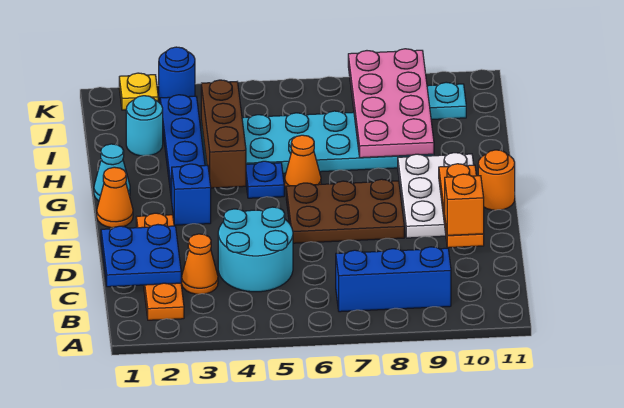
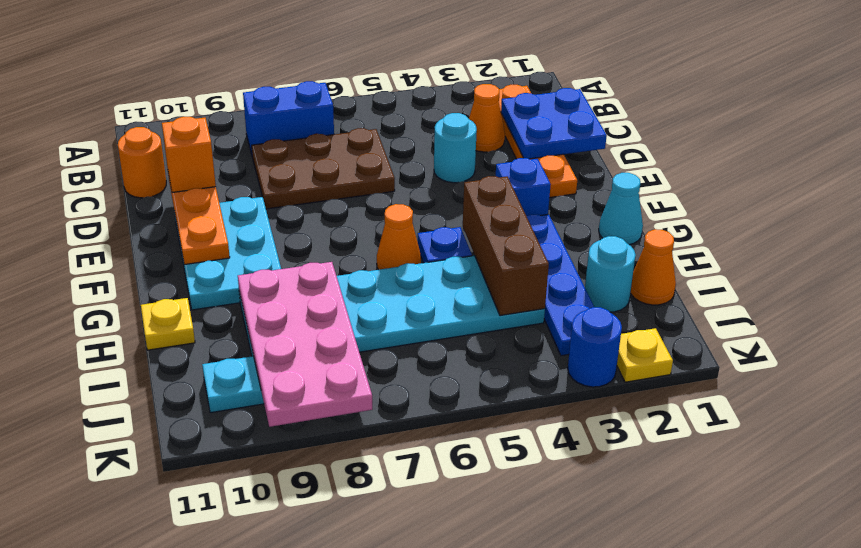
blue 1x3 brick [336,247,451,312] -> blue 1x2 brick [243,81,334,154]
cyan 2x2 round brick [218,207,293,292] -> cyan 1x1 round brick [434,113,477,183]
brown 2x3 plate [286,179,404,243] -> brown 2x3 plate moved to [252,128,395,209]
white 2x3 plate [398,153,474,238] -> cyan 2x3 plate [175,197,281,310]
orange 1x1 cone [97,167,133,228] -> orange 1x1 cone moved to [630,229,676,305]
orange 1x1 round brick [478,150,515,210] -> orange 1x1 round brick moved to [118,127,166,198]
none -> yellow 1x1 plate [141,298,195,350]

